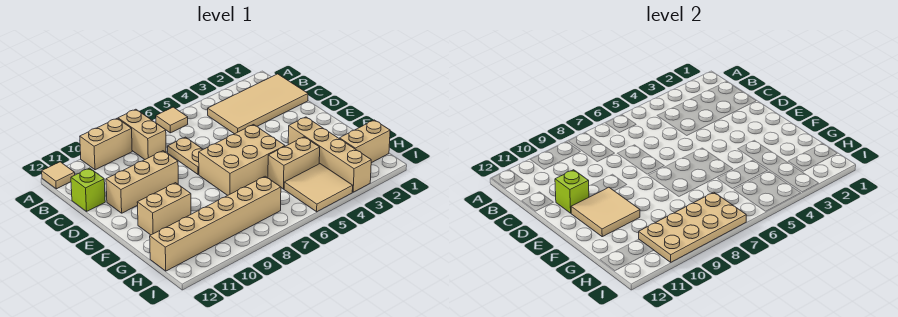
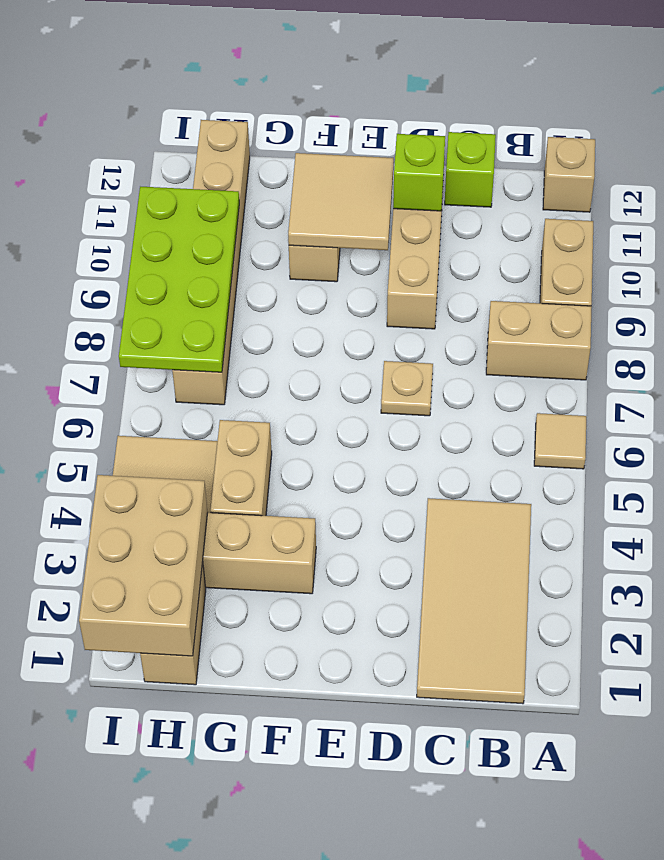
tan 1x1 tile [42,162,75,189] -> tan 1x1 brick [543,137,595,212]
tan 1x2 plate [168,137,203,174] -> tan 1x1 plate [381,361,433,416]
tan 2x3 brick [199,125,285,195] -> tan 2x3 brick moved to [79,475,208,656]
tan 2x4 plate [639,192,746,262] -> lime 2x4 plate [119,187,239,372]

